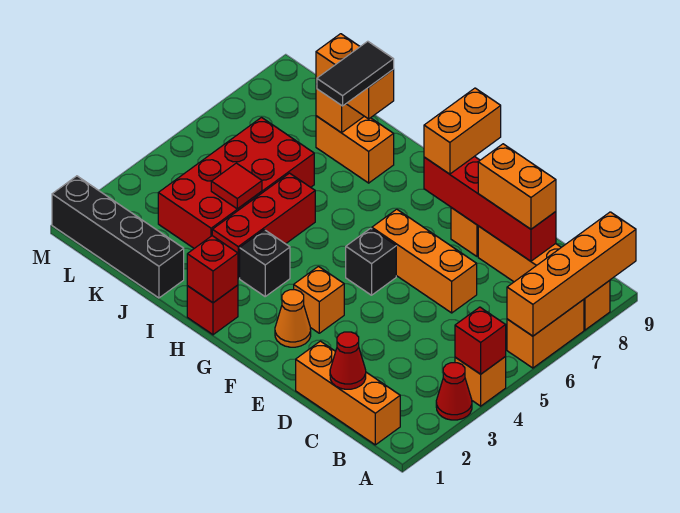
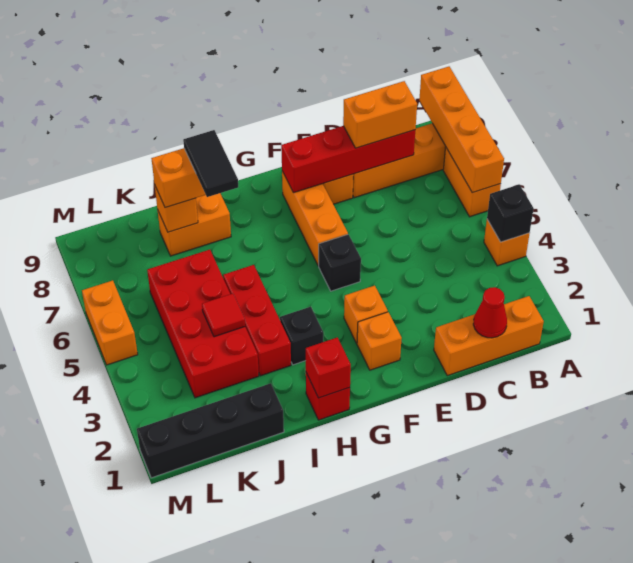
red 1x1 cone [436,363,472,420] -> none
red 1x1 brick [455,307,506,374] -> black 1x1 brick [487,185,534,242]
orange 1x3 brick [372,209,477,313] -> orange 1x3 brick turned to [282,171,348,266]
orange 1x1 cone [275,290,311,347] -> orange 1x1 brick [357,312,402,370]
orange 1x2 brick [424,88,501,174] -> orange 1x2 brick moved to [82,280,138,365]

